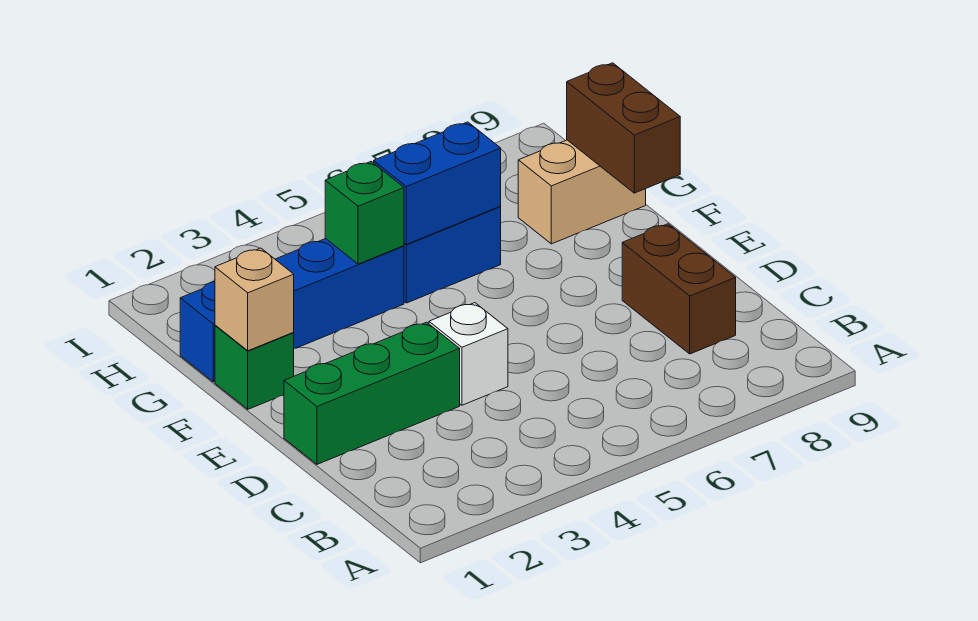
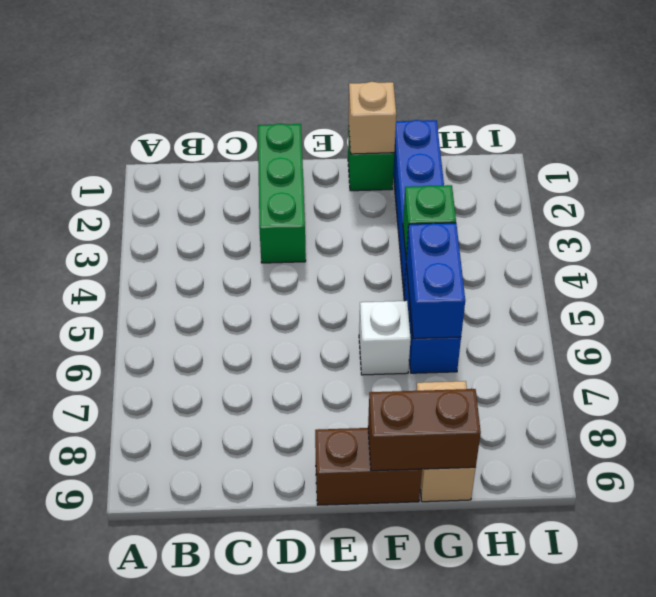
brown 1x2 brick [622,224,736,354] -> brown 1x2 brick moved to [315,428,422,505]
white 1x1 brick [429,303,508,405] -> white 1x1 brick moved to [359,301,411,375]

